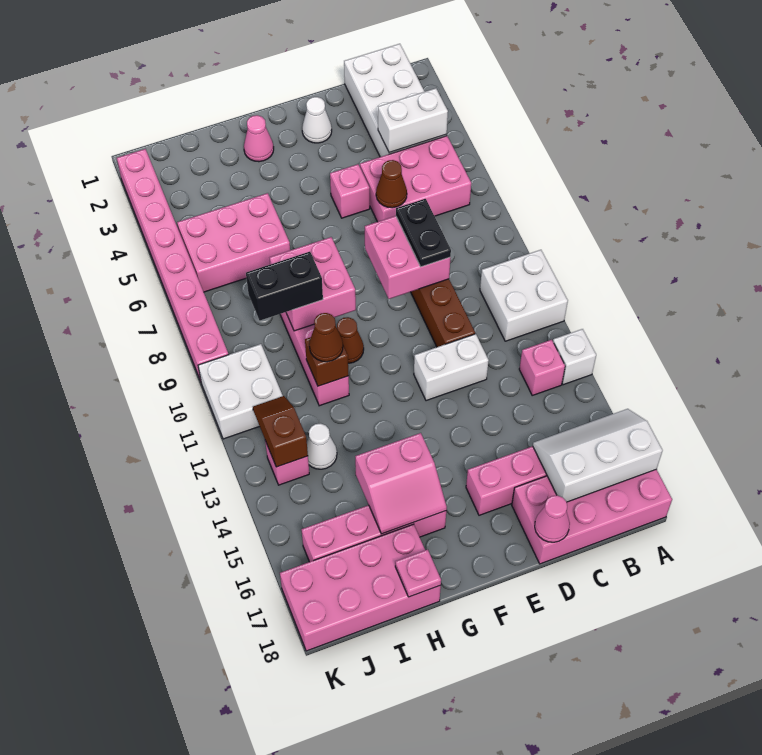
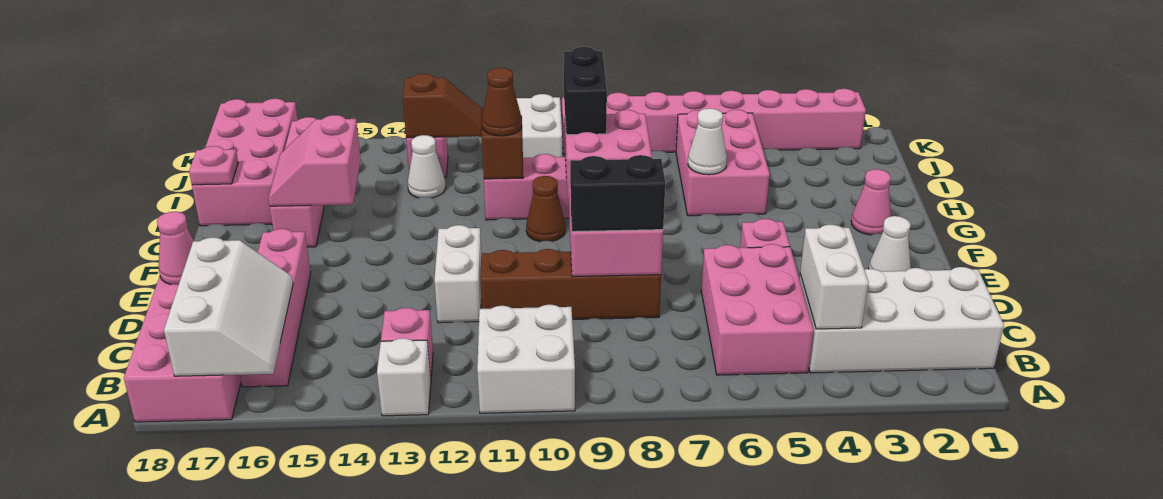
brown 1x1 cone [376,160,407,208] -> none
black 1x2 plate [396,199,451,267] -> black 1x2 brick [570,155,665,232]
none -> white 1x1 cone [688,108,727,175]

